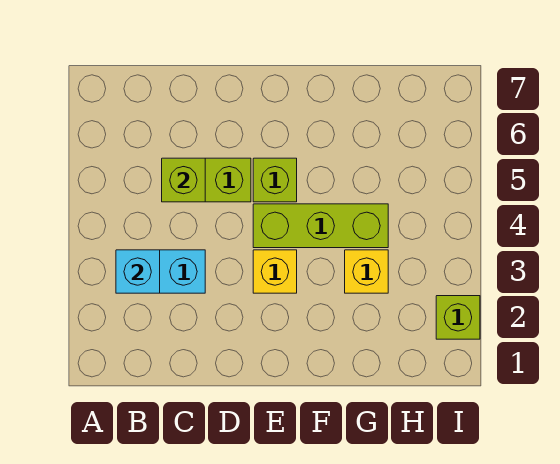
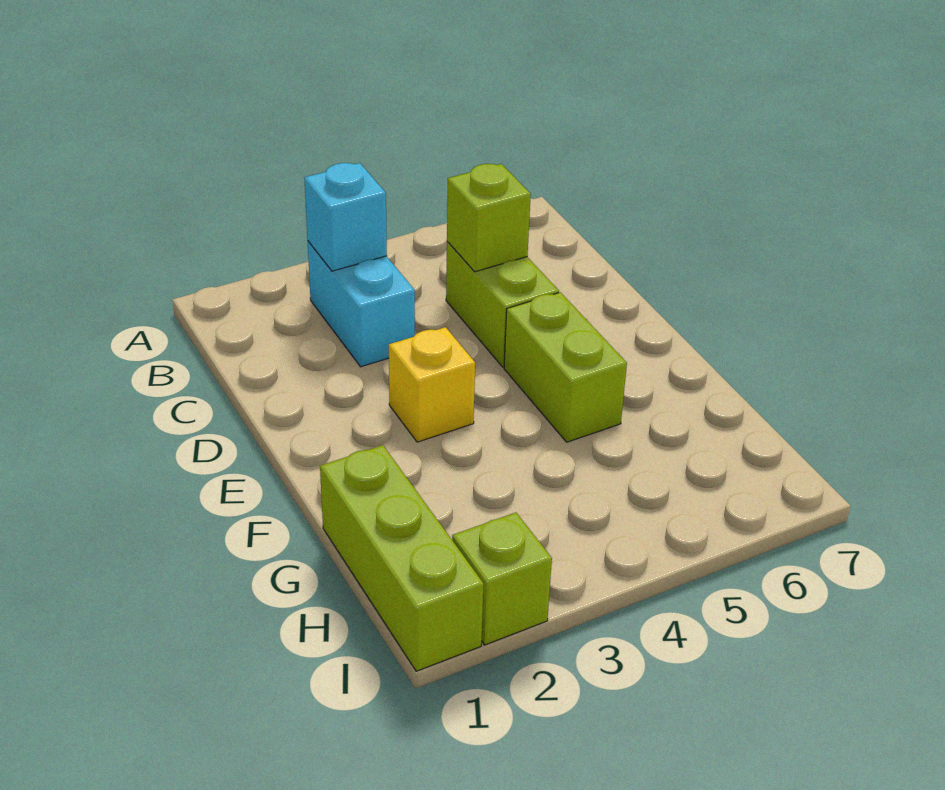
lime 1x3 brick [253,204,388,248] -> lime 1x3 brick moved to [320,445,484,671]
lime 1x1 brick [253,158,297,202] -> lime 1x2 brick [504,292,627,442]
yellow 1x1 brick [345,250,388,293] -> none

